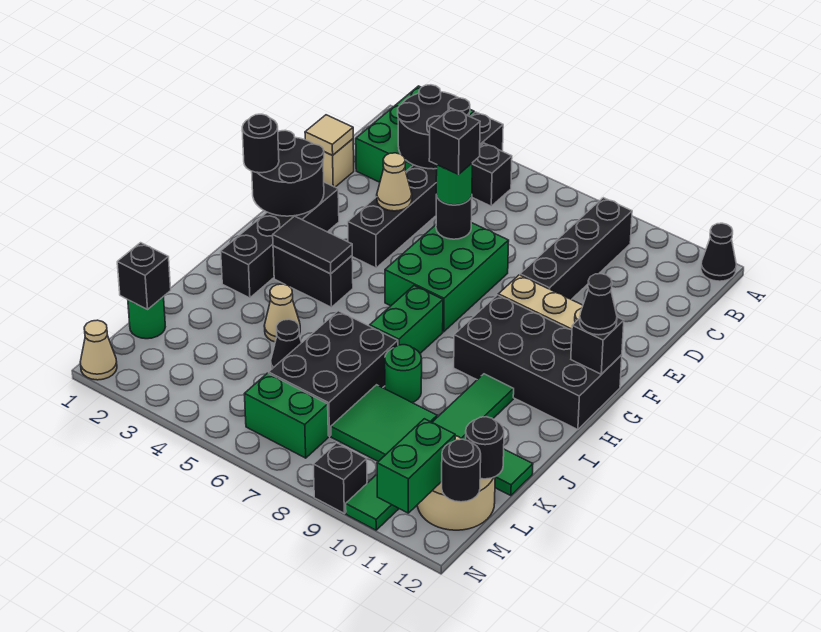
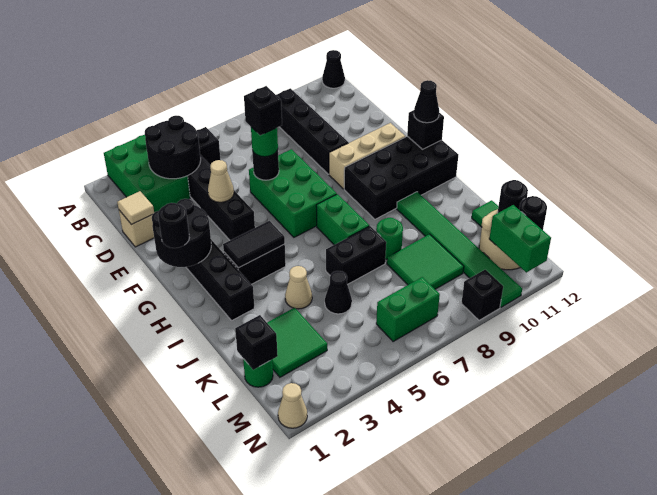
black 2x3 brick [269,311,398,436] -> black 1x2 brick [326,226,386,284]
none -> green 2x2 tile [267,308,327,377]

